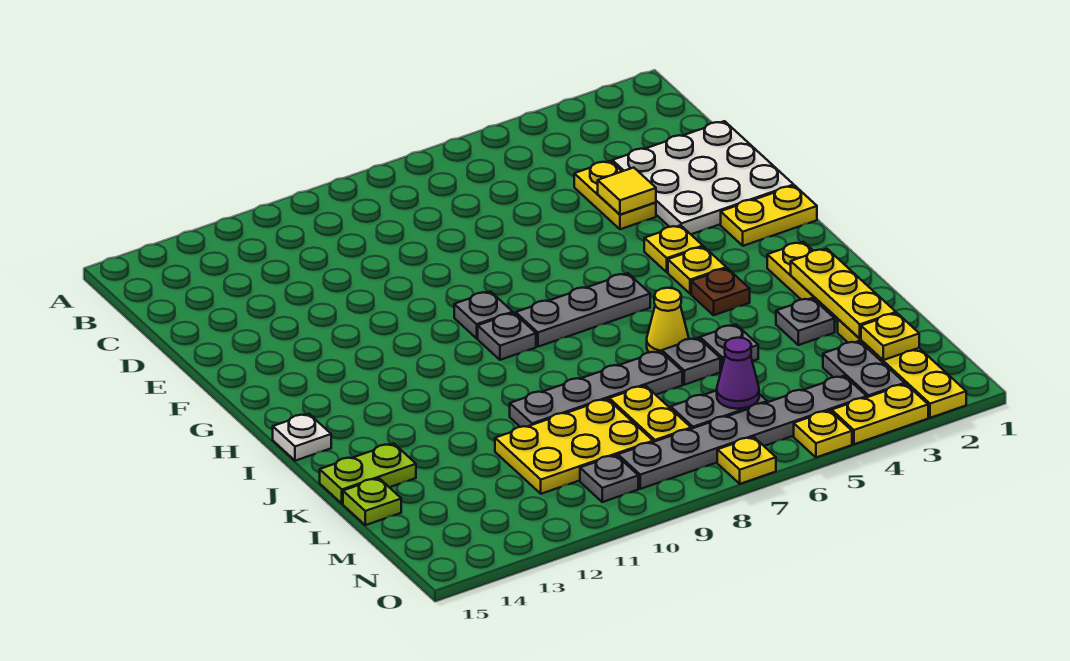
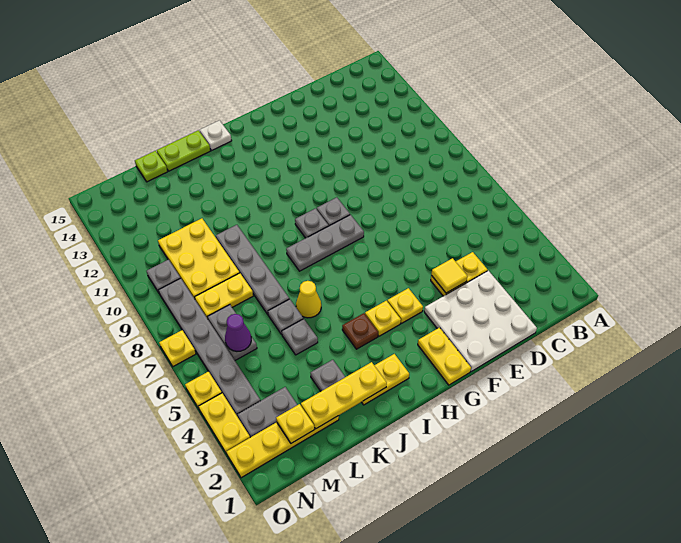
grey 1x3 plate [516,273,650,347] -> grey 1x3 plate turned to [286,215,364,271]
lime 1x2 plate [320,443,416,504] -> lime 1x2 plate turned to [157,130,210,171]

